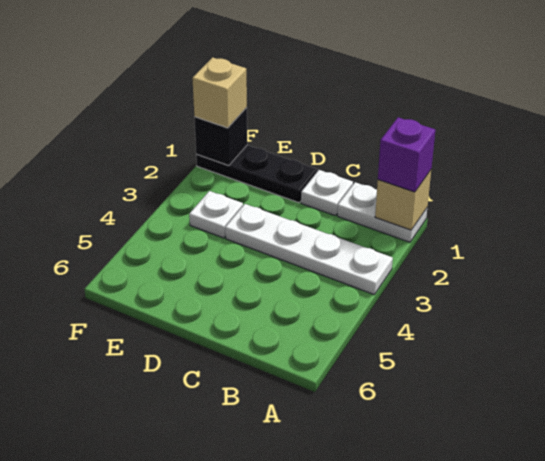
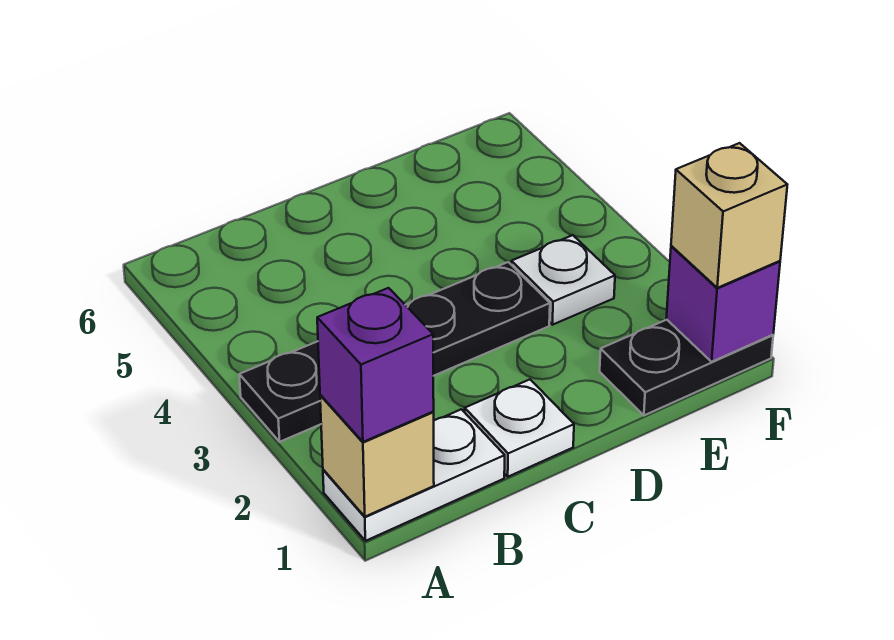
white 1x4 plate [225,204,393,294] -> black 1x4 plate [239,262,550,442]
black 1x3 plate [196,145,317,203] -> black 1x2 plate [600,320,773,415]
black 1x1 brick [194,108,247,166] -> purple 1x1 brick [666,246,780,362]

